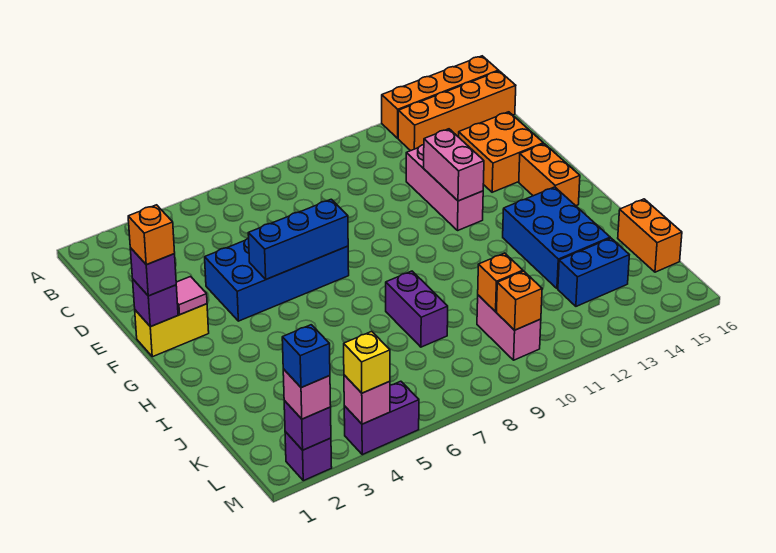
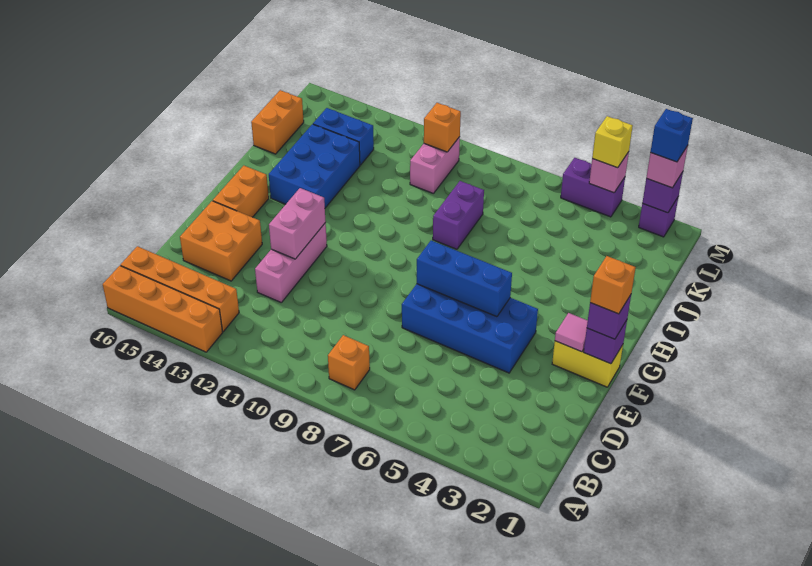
orange 1x1 brick [478,253,523,312] -> orange 1x1 brick moved to [328,335,370,390]

